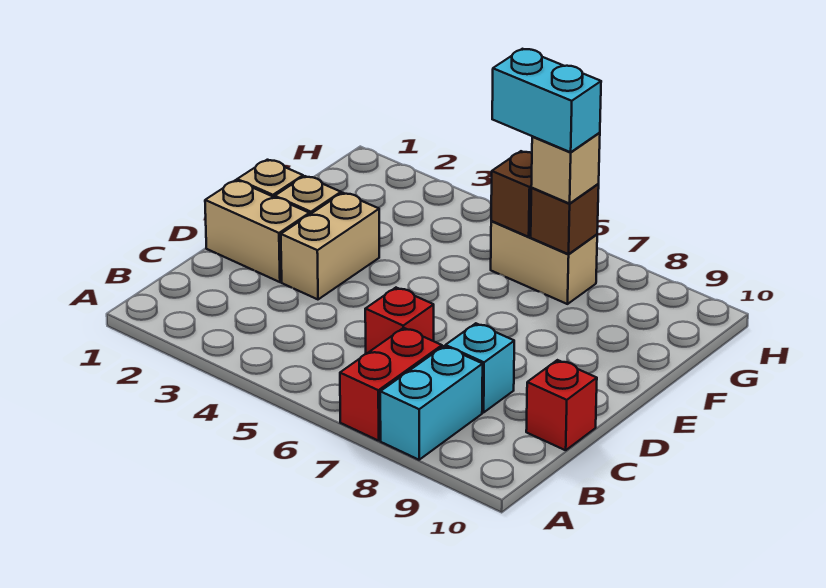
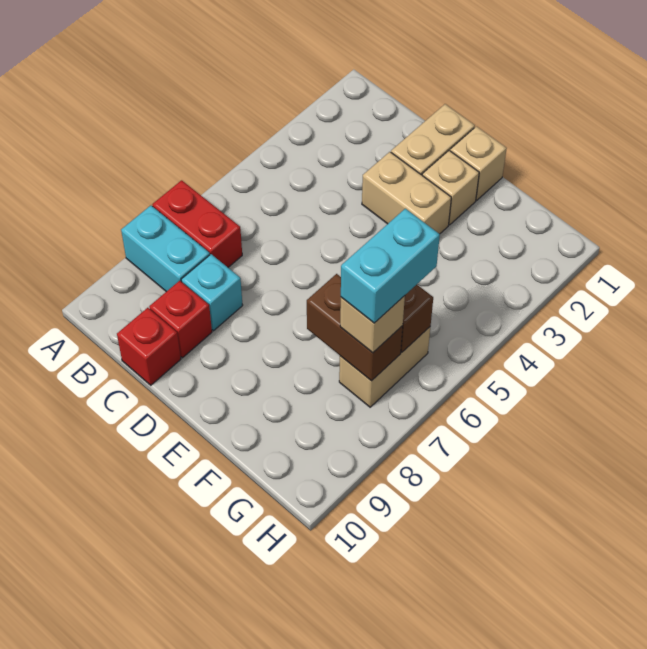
red 1x1 brick [365,288,434,354] -> red 1x1 brick moved to [149,281,212,358]
brown 1x1 brick [531,184,599,254] -> brown 1x2 brick [307,274,403,381]

